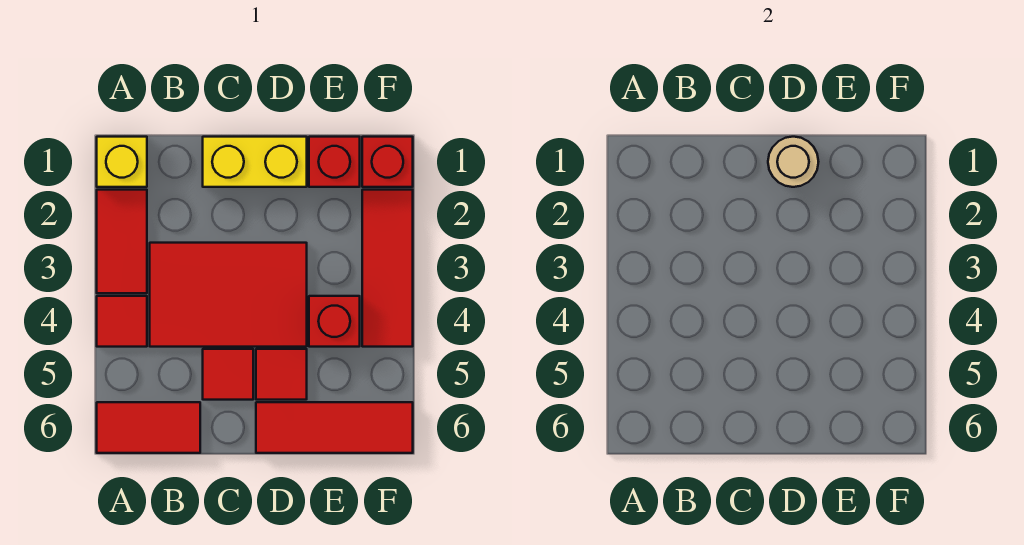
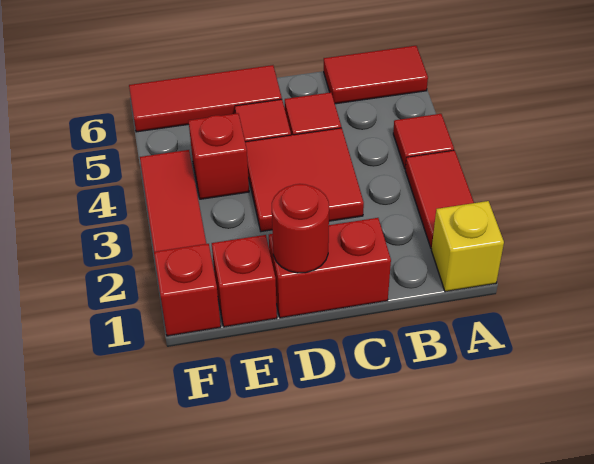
red 2x3 tile [150,243,307,347] -> red 2x2 tile [245,128,364,232]
yellow 1x2 brick [203,137,307,187] -> red 1x2 brick [269,218,391,318]
tan 1x1 round brick [768,137,818,187] -> red 1x1 round brick [272,184,329,273]

